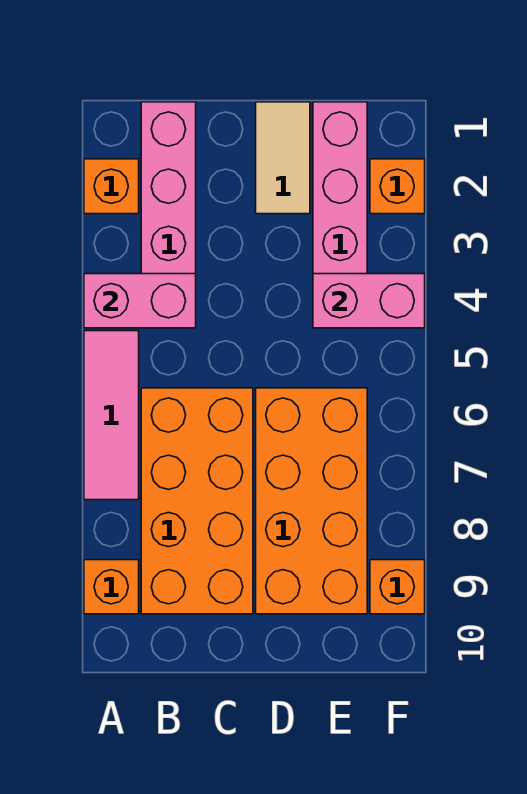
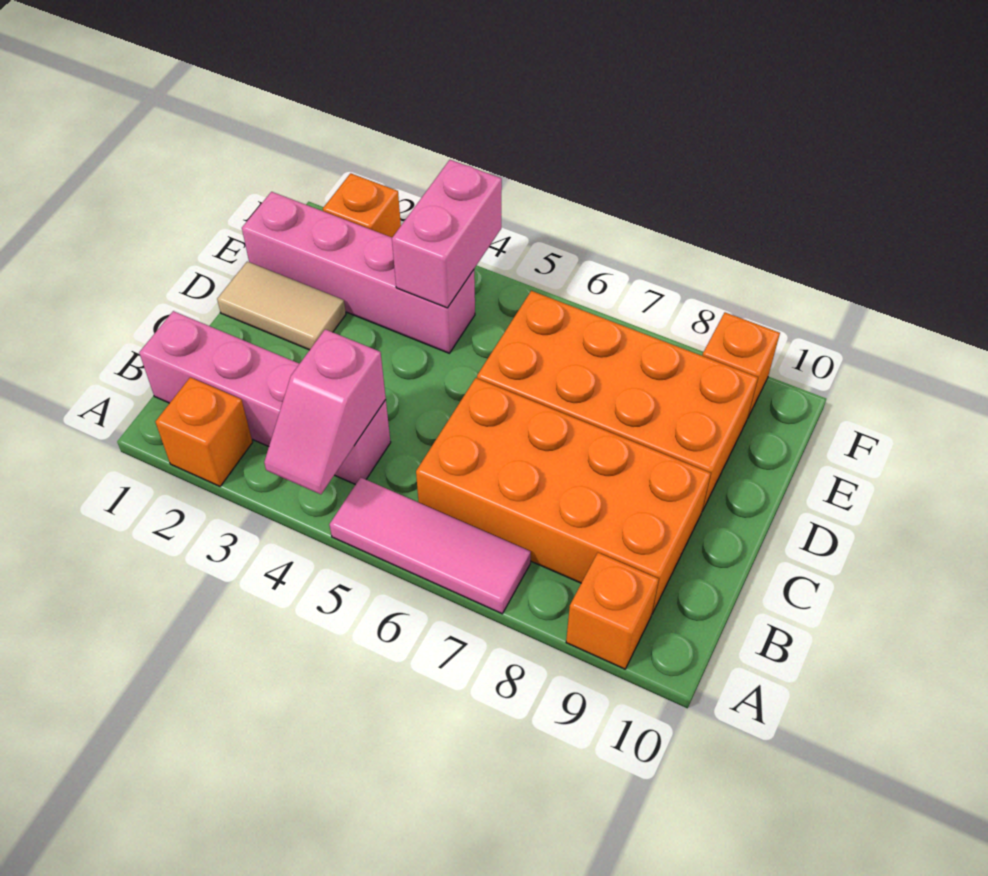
pink 1x2 brick [84,274,196,328] -> pink 1x2 slope [264,329,386,494]

